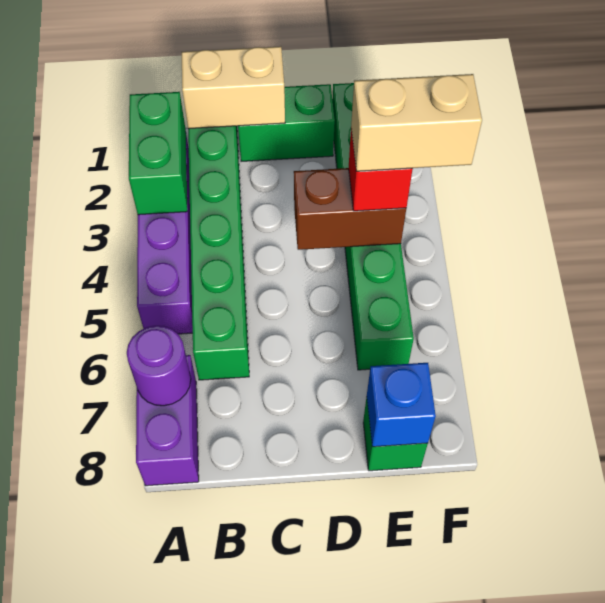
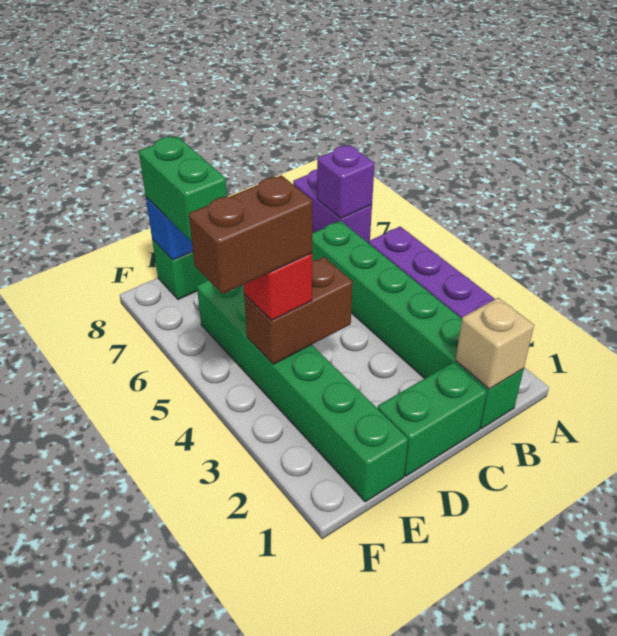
green 1x2 brick [129,92,187,215] -> green 1x2 brick moved to [139,136,227,240]
purple 1x1 round brick [127,326,191,406] -> purple 1x1 brick [317,145,375,218]
tan 1x2 brick [182,46,285,129] -> tan 1x1 brick [455,298,534,389]
tan 1x2 brick [351,74,482,171] -> brown 1x2 brick [189,175,312,294]

